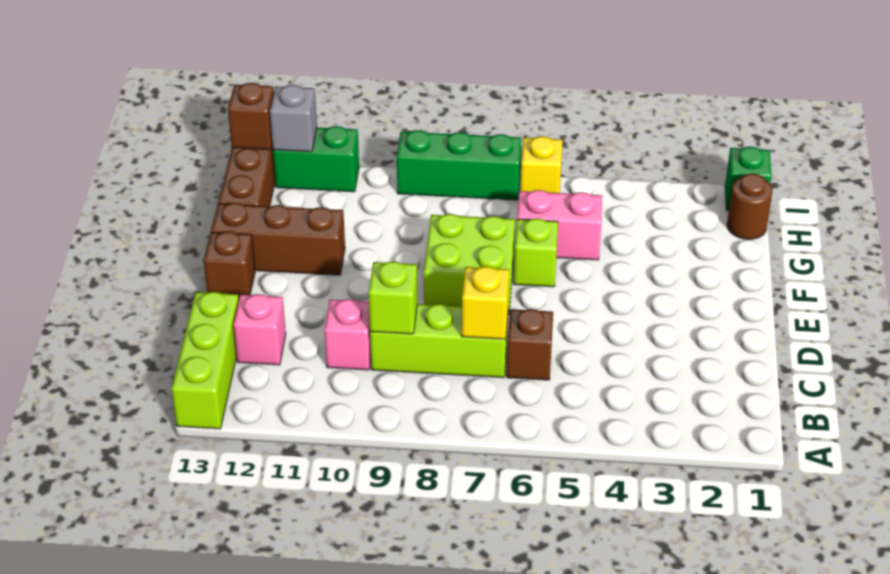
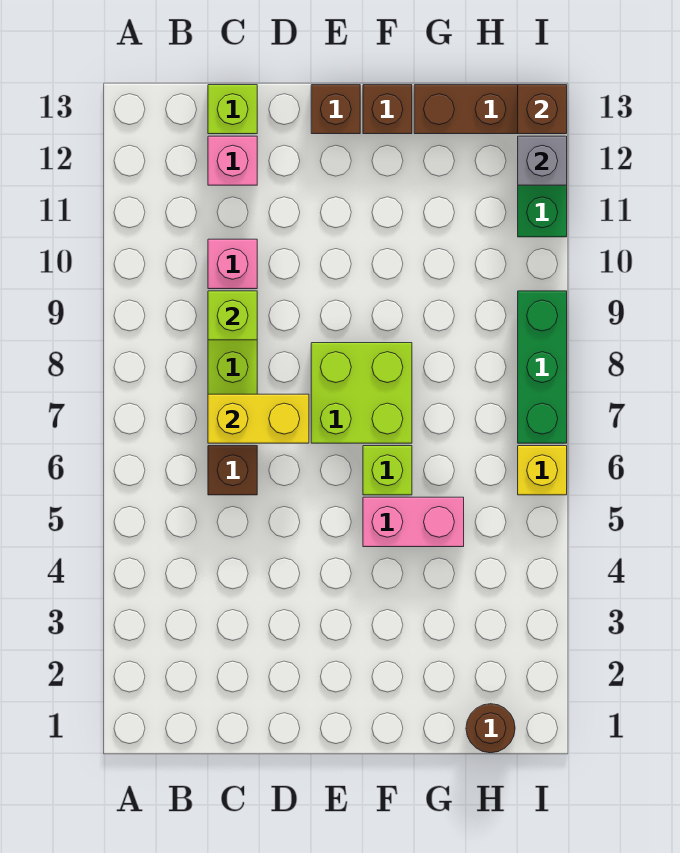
lime 1x3 brick [171,292,239,429] -> lime 1x1 brick [208,85,257,134]
yellow 1x1 brick [462,266,509,339] -> yellow 1x2 brick [208,394,309,443]
brown 1x3 brick [211,203,345,275] -> brown 1x1 brick [363,85,412,134]
pink 1x2 brick [517,190,602,260] -> pink 1x2 brick turned to [363,497,464,547]
green 1x1 brick [725,147,772,211] -> none

